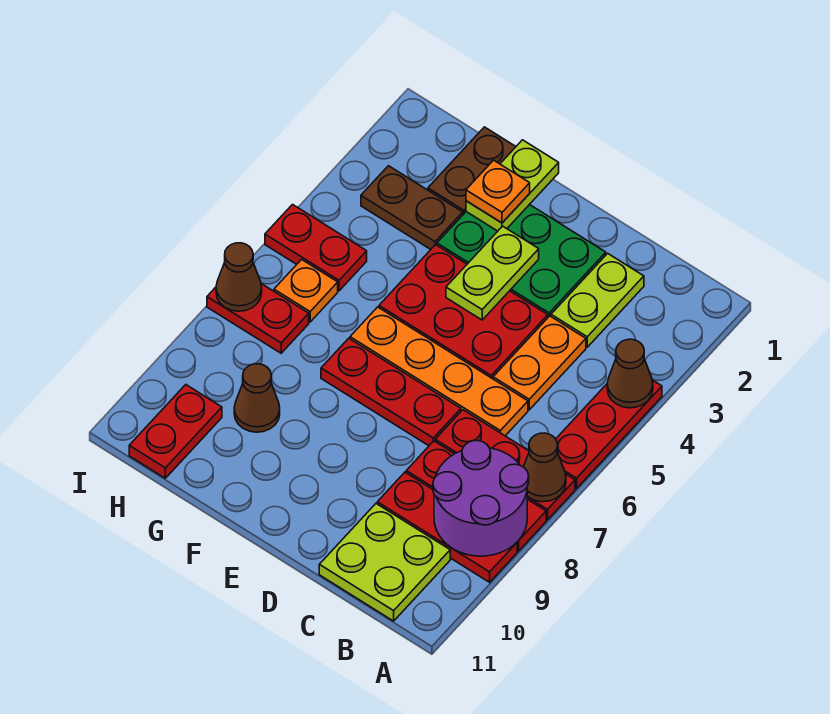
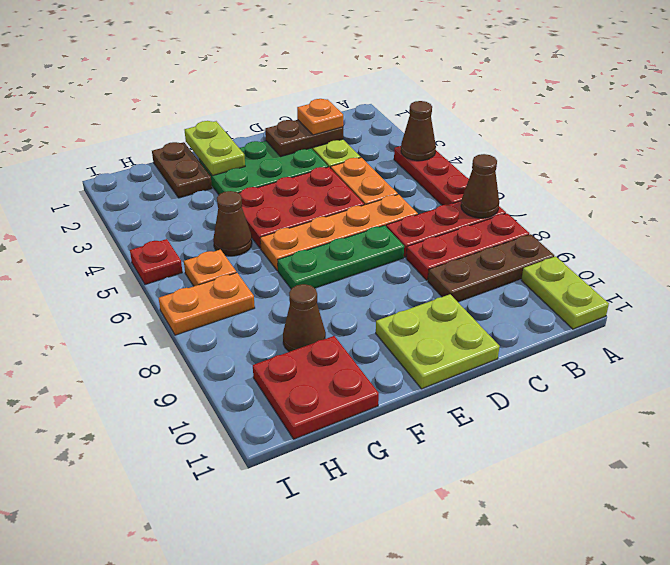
purple 2x2 round brick [433,441,529,556] -> none
red 1x3 plate [377,472,517,582] -> brown 1x3 plate [428,234,554,302]
lime 2x2 plate [319,504,450,621] -> lime 2x2 plate moved to [376,294,500,389]
red 1x3 plate [321,338,461,446] -> green 1x3 plate [278,225,404,289]
lime 1x2 plate [446,226,539,320] -> lime 1x2 plate moved to [521,256,609,329]
orange 1x1 plate [466,160,530,223] -> orange 1x1 plate moved to [297,99,343,135]
brown 1x2 plate [361,166,463,249] -> brown 1x2 plate moved to [265,120,343,157]
red 1x2 plate [265,205,367,291] -> red 1x1 plate [130,239,183,285]
red 1x2 plate [207,284,309,353] -> orange 1x2 plate [159,273,255,335]
red 1x2 plate [129,385,222,478] -> red 2x2 plate [253,336,379,439]
brown 1x1 cone [216,243,262,311] -> brown 1x1 cone moved to [213,191,252,256]

